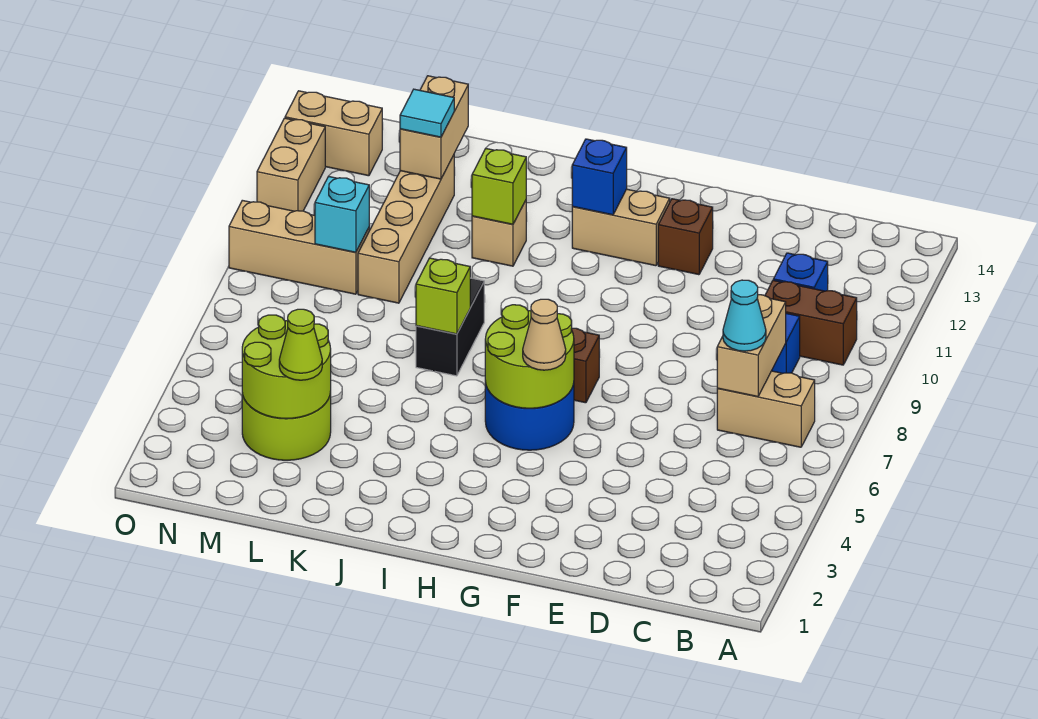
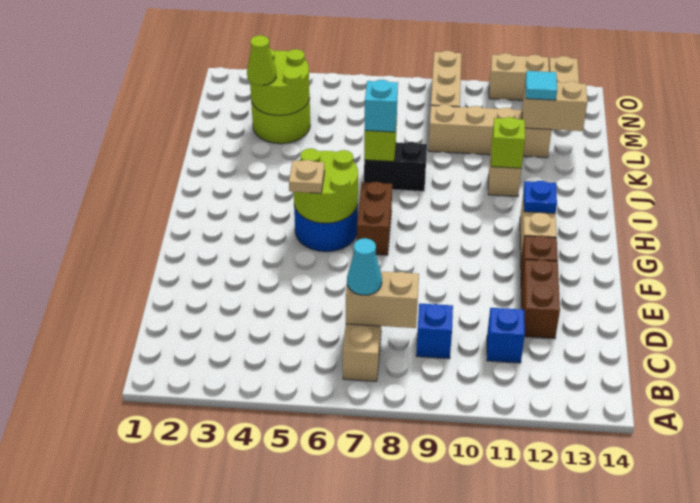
brown 1x2 brick [765,280,857,365] -> brown 1x2 brick moved to [521,260,560,339]
tan 1x1 cone [523,299,566,370] -> tan 1x1 plate [289,160,325,193]
blue 1x1 brick [572,139,627,215] -> blue 1x1 plate [524,181,557,213]
cyan 1x1 brick [315,176,369,252] -> cyan 1x1 brick moved to [365,80,398,132]

